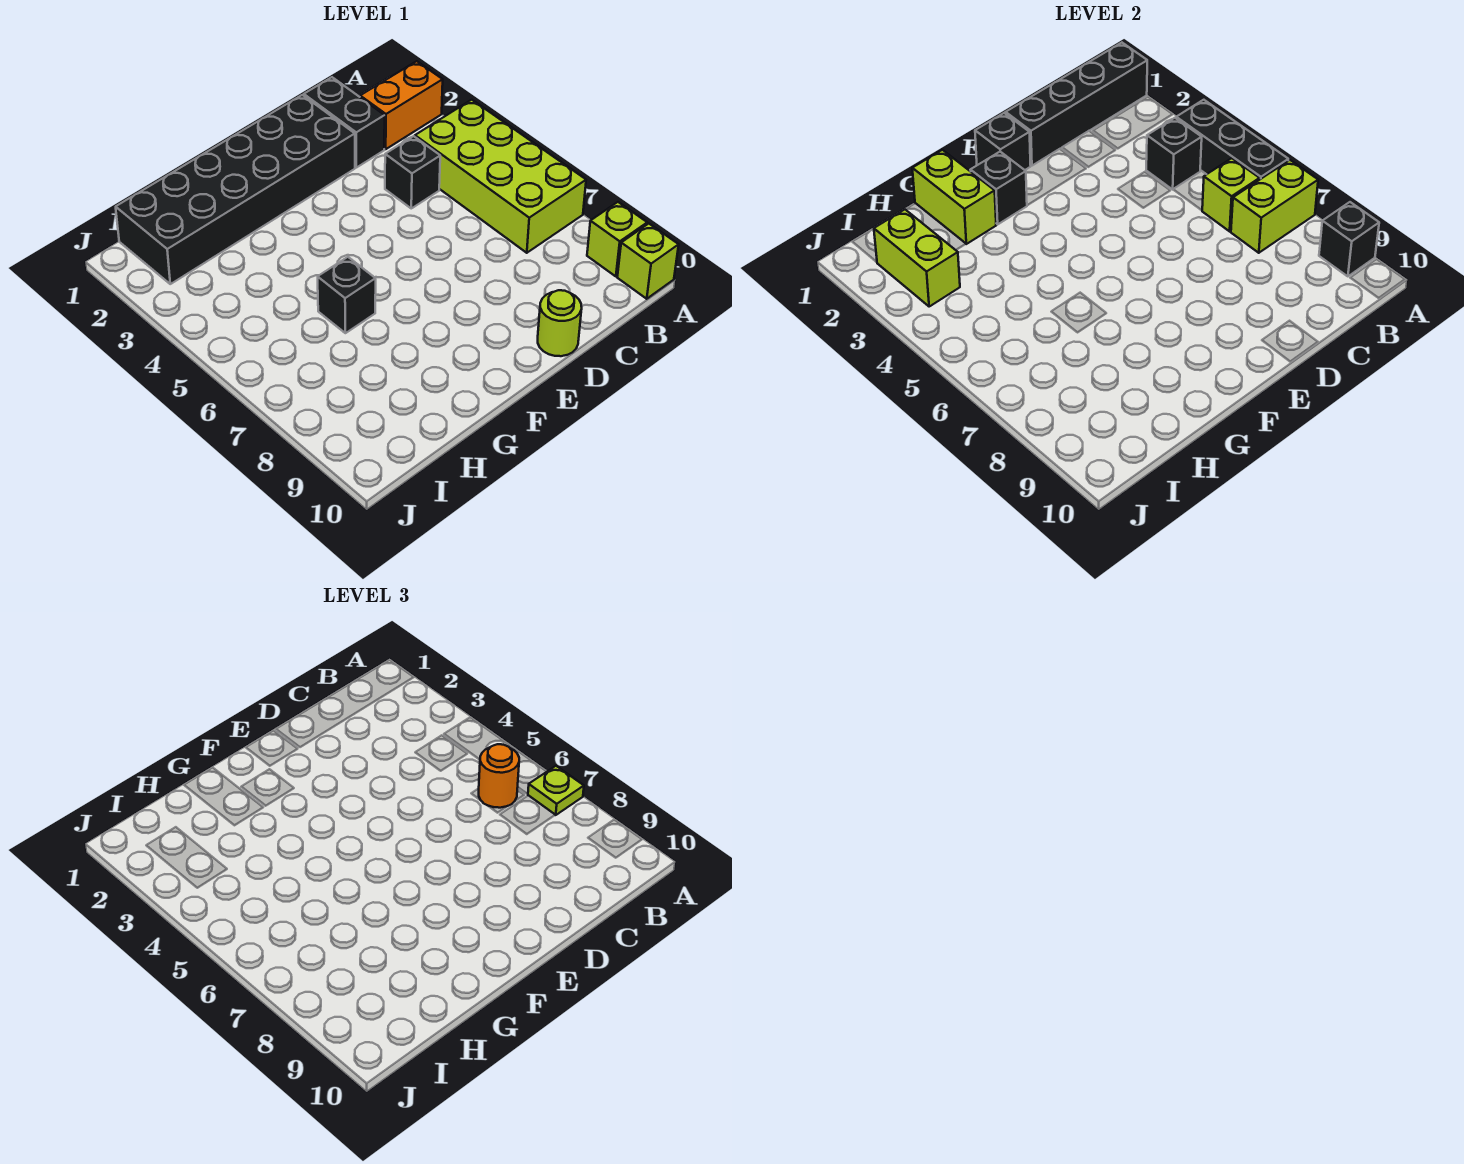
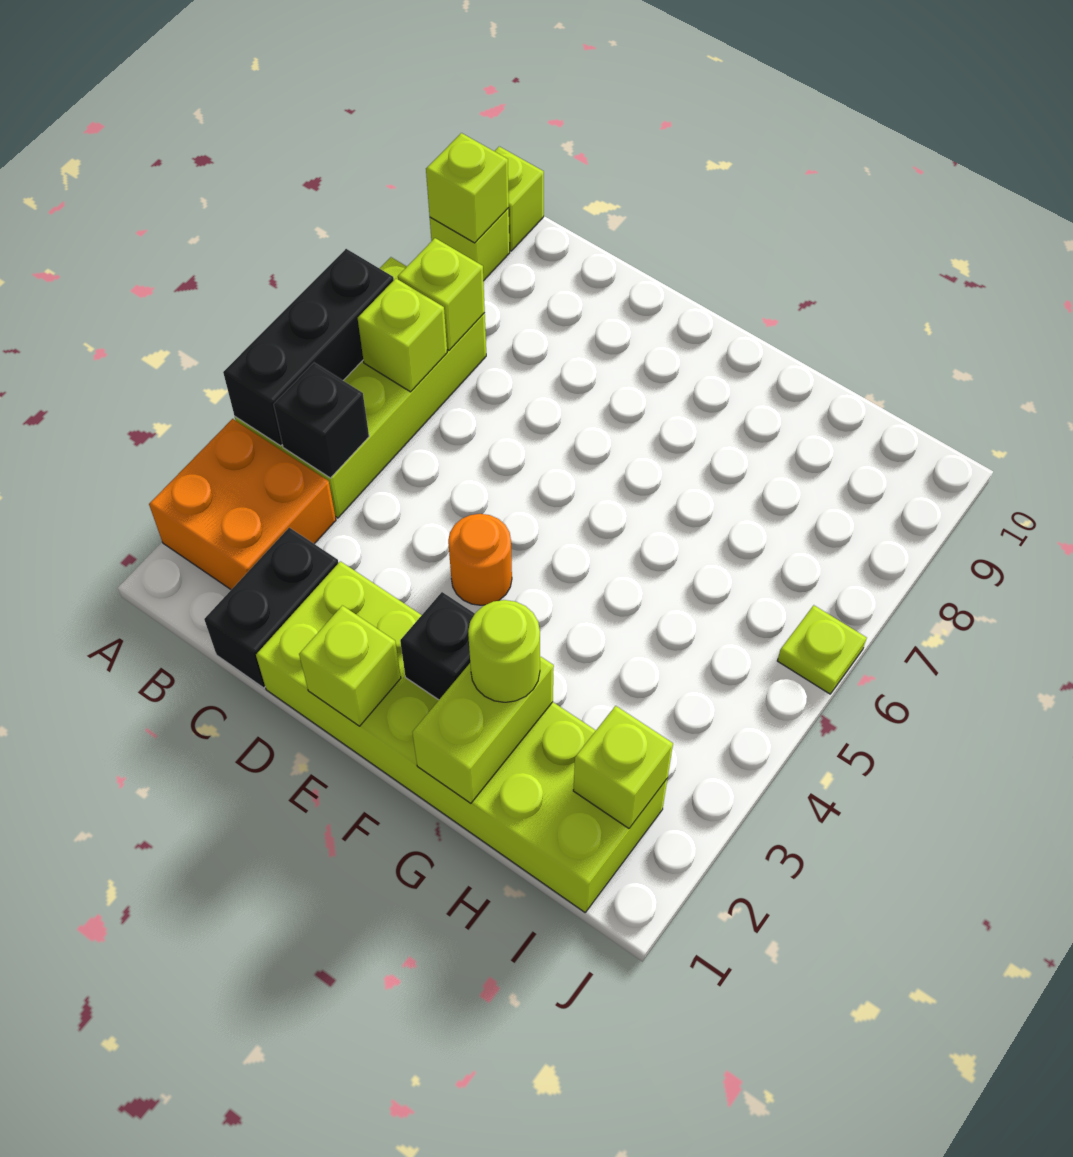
black 1x4 brick [1006,43,1147,166] -> none
orange 1x2 brick [360,61,443,149] -> orange 2x2 brick [149,419,336,590]
lime 1x2 brick [1231,160,1318,253] -> lime 1x1 brick [398,238,485,350]
lime 1x1 plate [528,766,584,815] -> lime 1x1 plate moved to [777,605,867,694]
black 1x1 brick [1319,202,1379,276] -> lime 1x1 brick [426,133,509,243]
orange 1x1 round brick [479,744,519,808] -> orange 1x1 round brick moved to [448,514,512,605]
black 1x1 brick [385,136,440,208] -> none
black 2x6 brick [116,95,355,284] -> lime 2x6 brick [256,561,667,912]
lime 1x1 round brick [538,290,582,356] -> lime 1x1 round brick moved to [468,600,540,702]
black 1x1 brick [975,113,1031,170] -> lime 1x1 brick [299,605,401,726]
black 1x1 brick [318,257,376,333] -> none
lime 1x2 brick [874,210,960,306] -> lime 1x1 brick [573,706,673,828]

